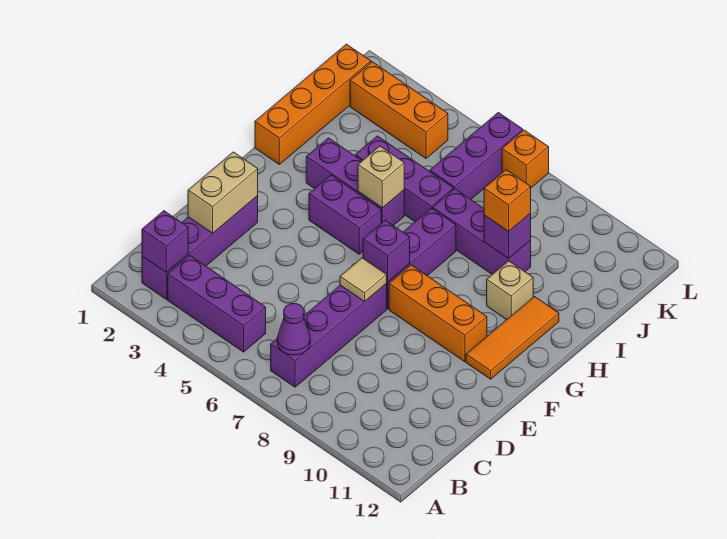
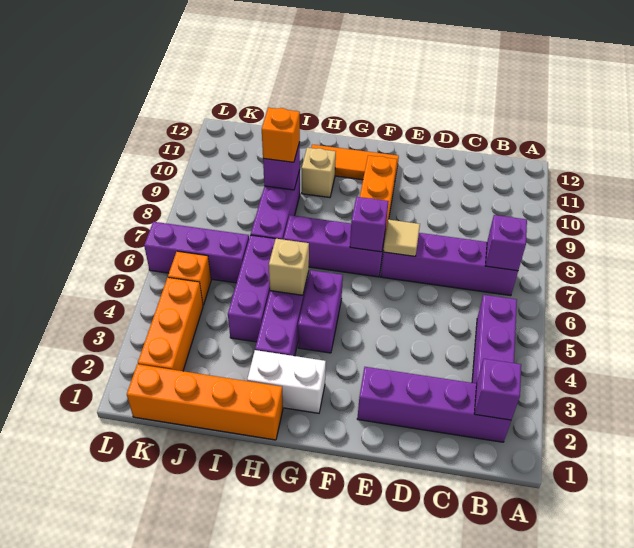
purple 1x1 cone [277,304,310,355] -> purple 1x1 brick [486,215,527,271]
tan 1x2 brick [188,152,258,233] -> none
none -> white 1x2 brick [247,350,326,413]
orange 1x1 brick [502,130,549,188] -> orange 1x1 brick moved to [168,251,211,305]

